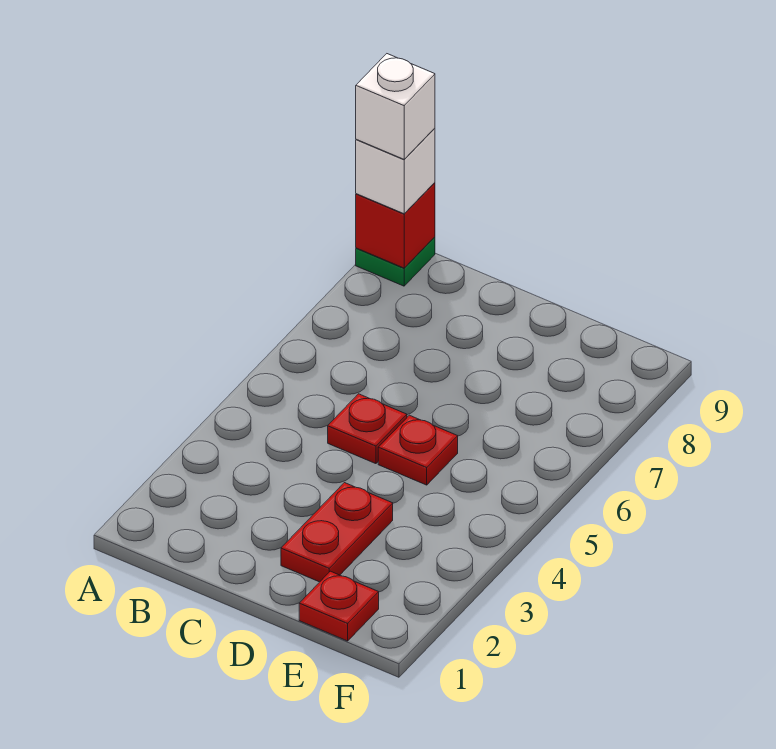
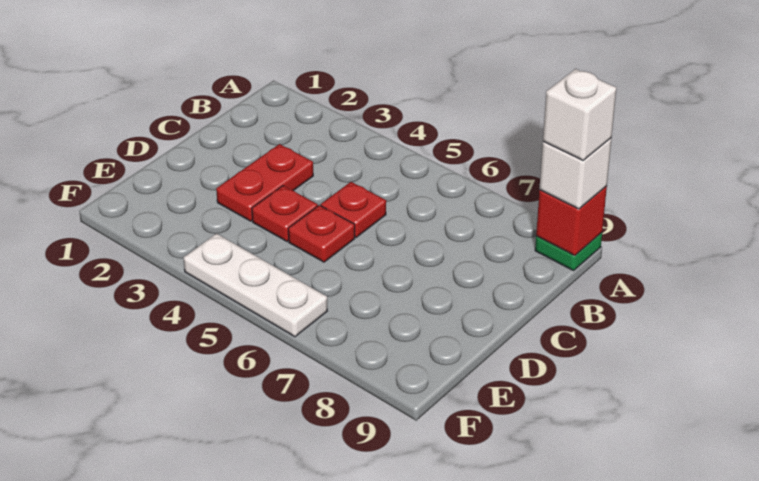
red 1x2 plate [281,483,393,582] -> red 1x2 plate turned to [216,144,313,221]
red 1x1 plate [299,571,379,641] -> red 1x1 plate moved to [252,186,318,241]
none -> white 1x3 plate [183,234,327,337]

